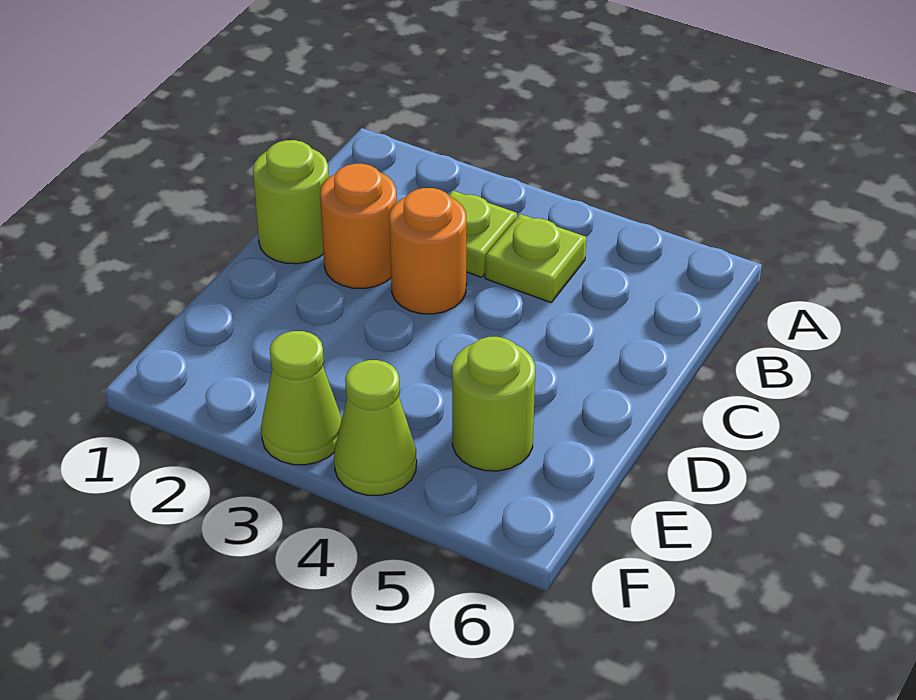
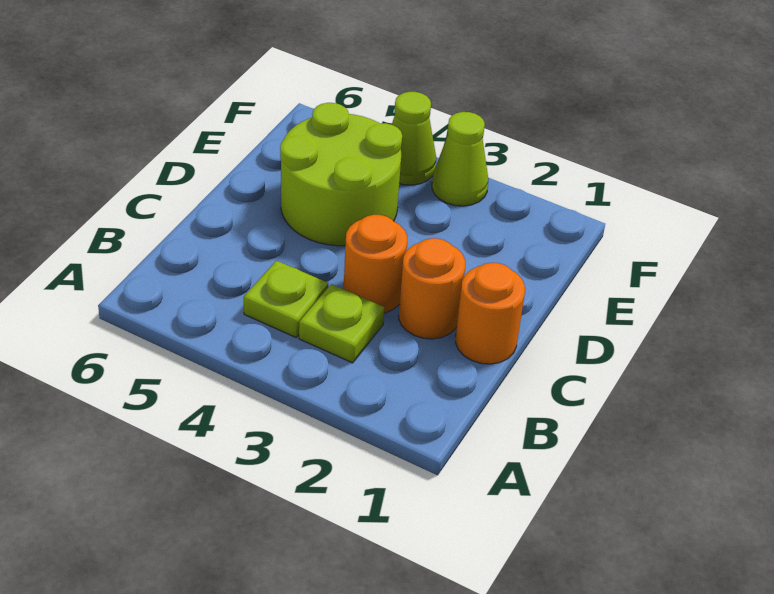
lime 1x1 round brick [253,140,329,264] -> orange 1x1 round brick [456,263,525,364]
lime 1x1 round brick [452,337,535,471] -> lime 2x2 round brick [280,103,402,246]

